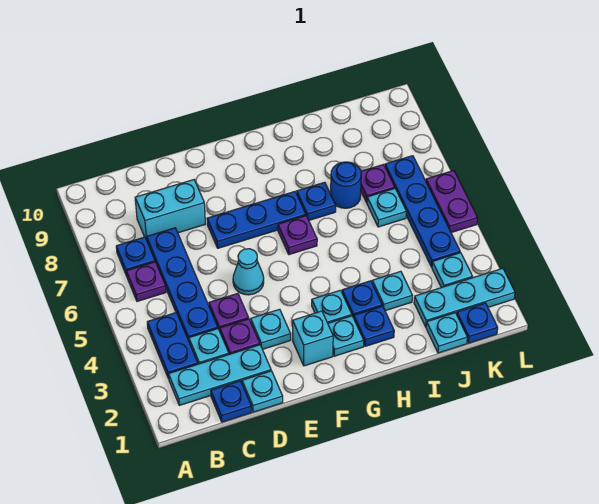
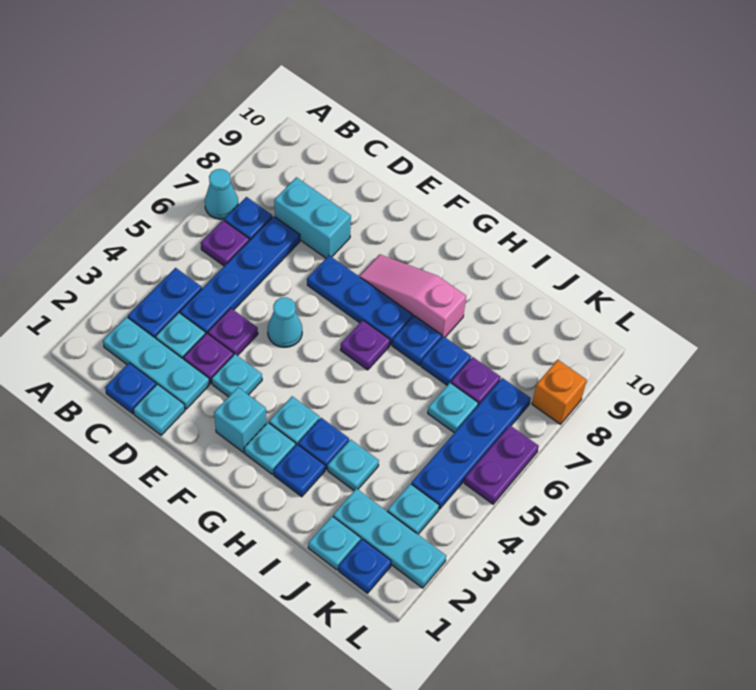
none -> cyan 1x1 cone [205,169,238,219]
none -> pink 1x3 slope [359,254,466,337]
blue 1x1 round brick [331,162,361,208] -> blue 1x1 plate [421,336,471,385]
none -> orange 1x1 brick [532,360,587,424]

